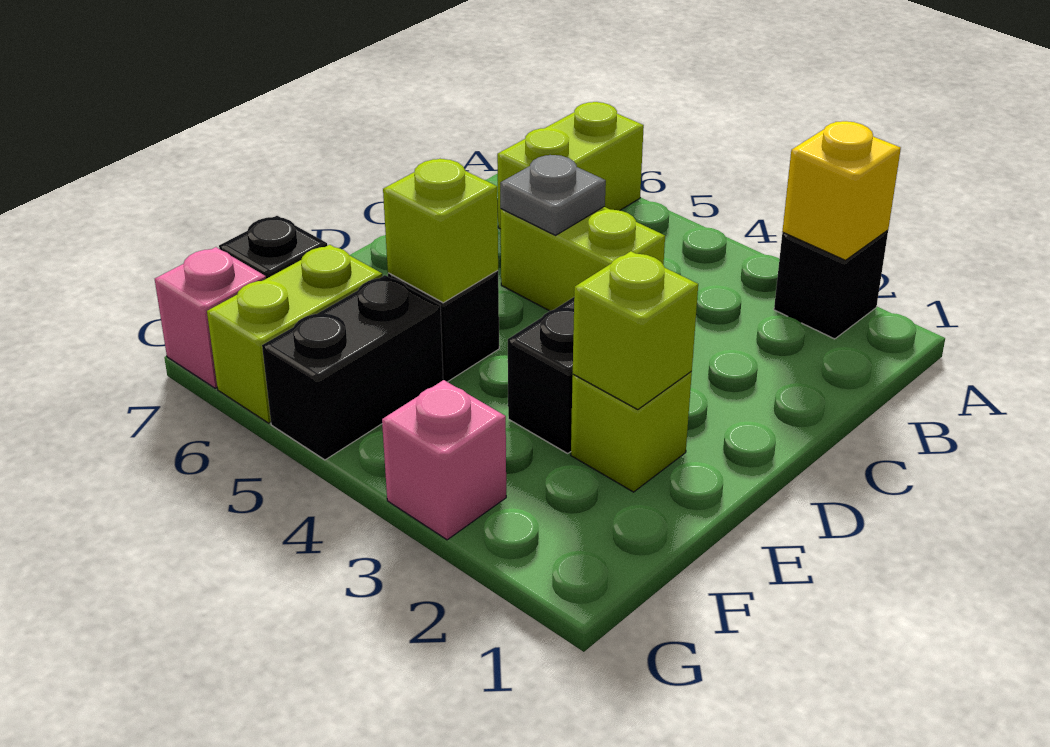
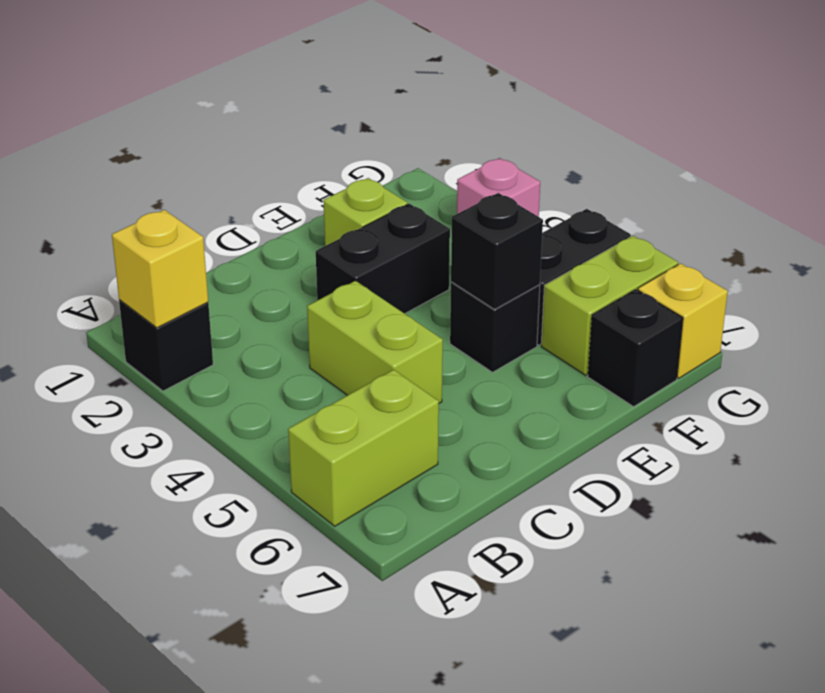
grey 1x1 plate [500,155,606,235] -> none
lime 1x1 brick [573,251,698,410] -> none
lime 1x1 brick [383,159,498,303] -> black 1x1 brick [451,193,543,310]
pink 1x1 brick [155,247,266,388] -> yellow 1x1 brick [638,263,728,378]

